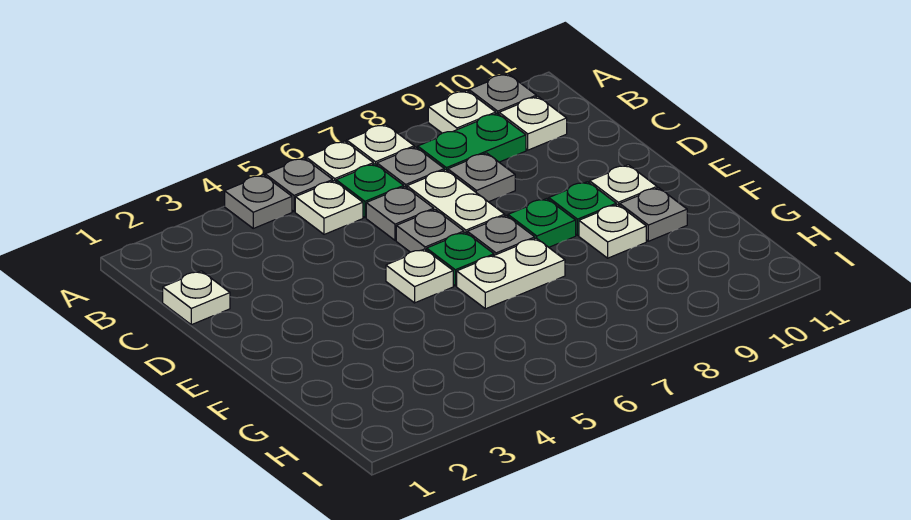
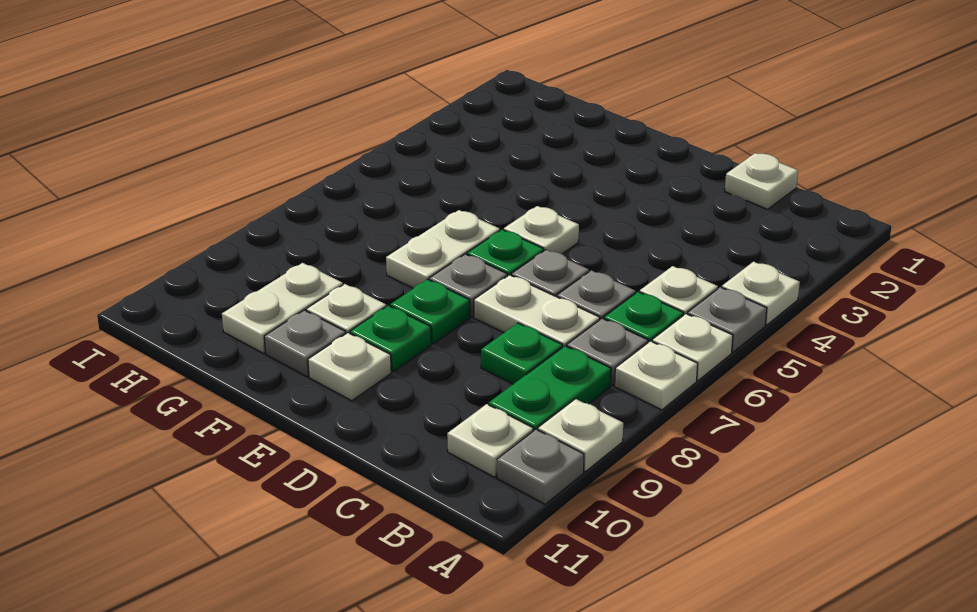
grey 1x1 plate [225,175,292,228] -> white 1x1 plate [722,262,800,325]
grey 1x1 plate [448,153,515,202] -> green 1x1 plate [481,323,563,384]
none -> white 1x2 plate [222,263,343,353]

